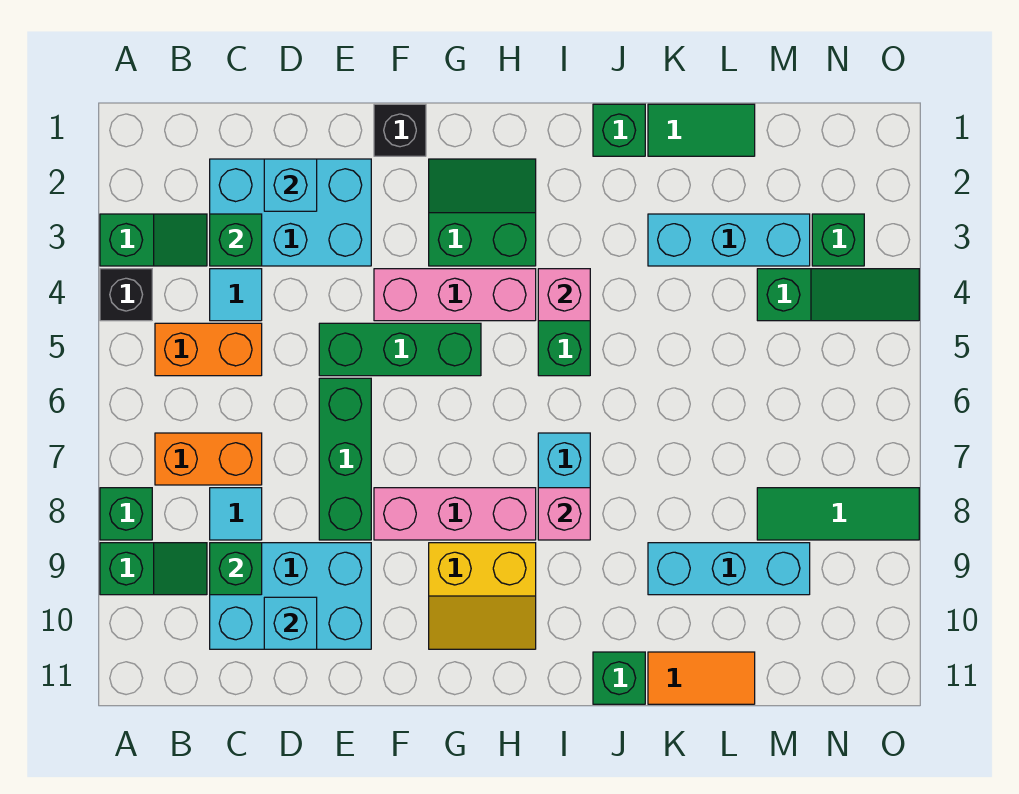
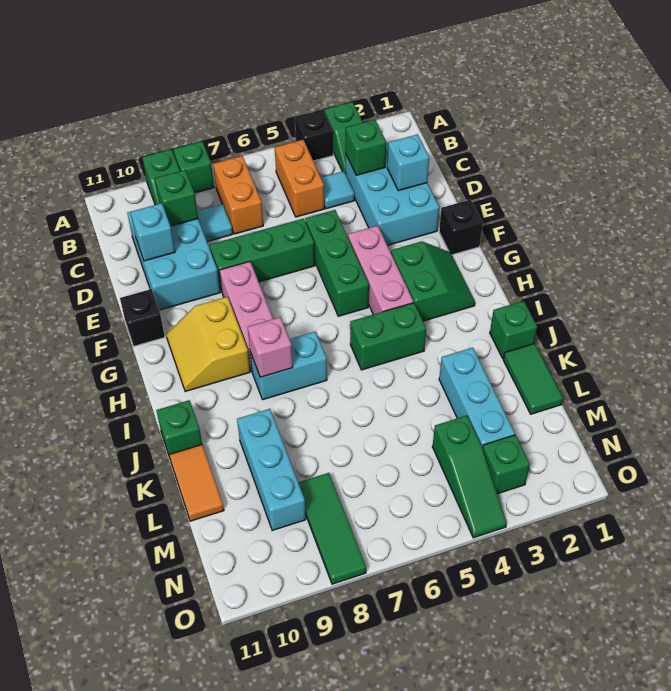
none -> black 1x1 brick [120,289,165,346]
pink 1x1 brick [538,269,590,321] -> none

